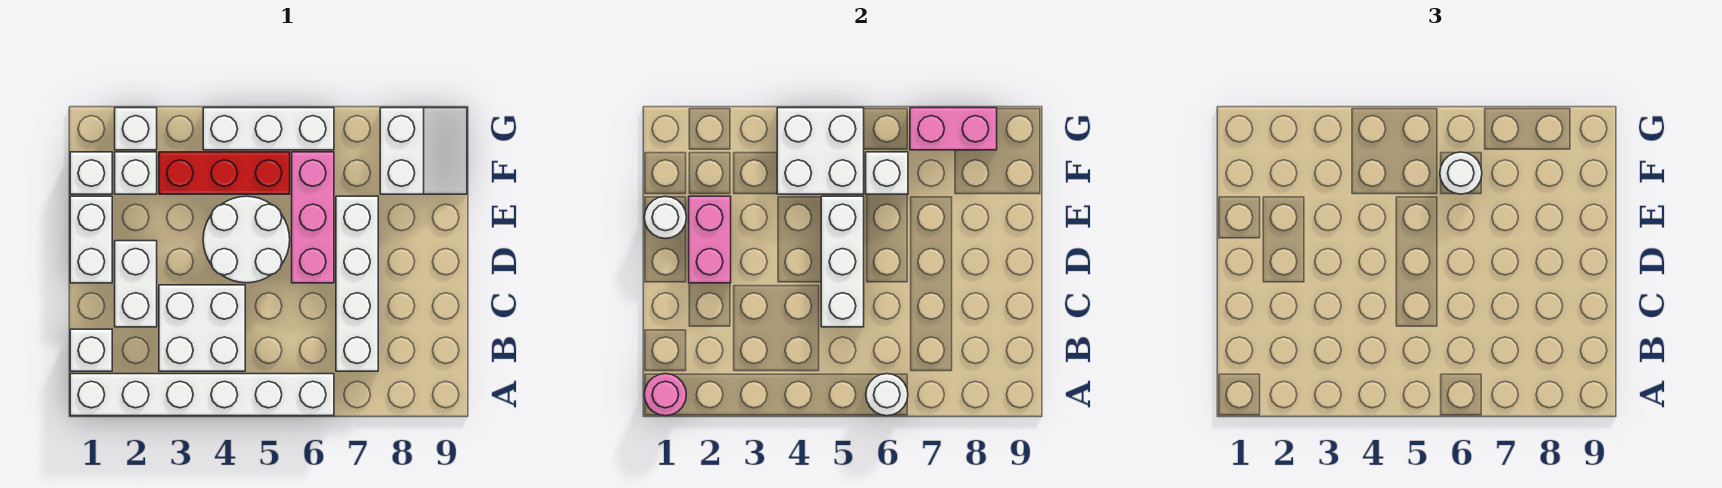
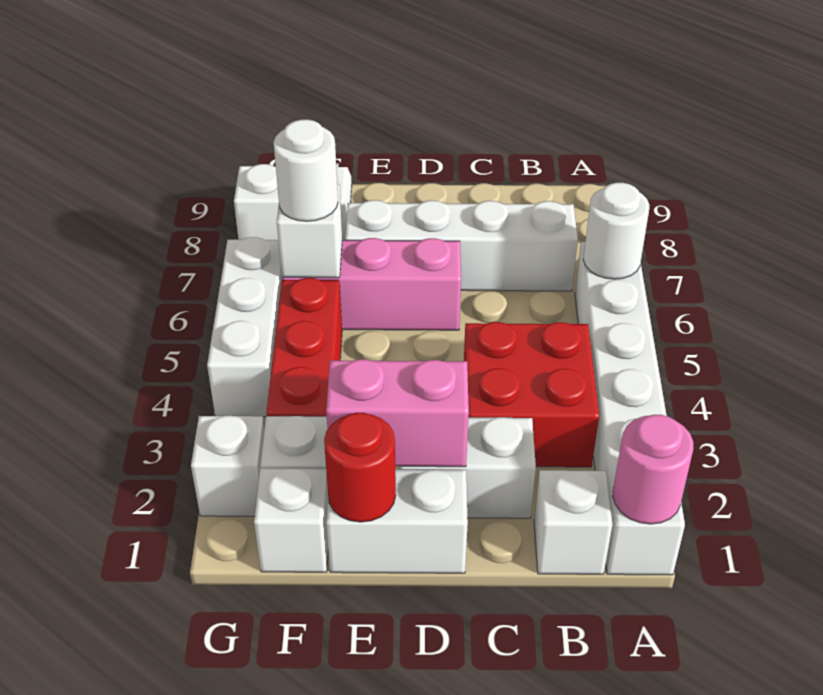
white 2x2 brick [159,285,245,371] -> red 2x2 brick [464,322,599,467]
white 1x3 brick [821,196,864,327] -> none
white 2x2 round brick [203,196,290,283] -> none
white 1x1 round brick [644,196,686,239] -> red 1x1 round brick [324,413,396,522]
white 2x2 brick [777,108,864,194] -> none
pink 1x2 brick [910,108,997,150] -> none

